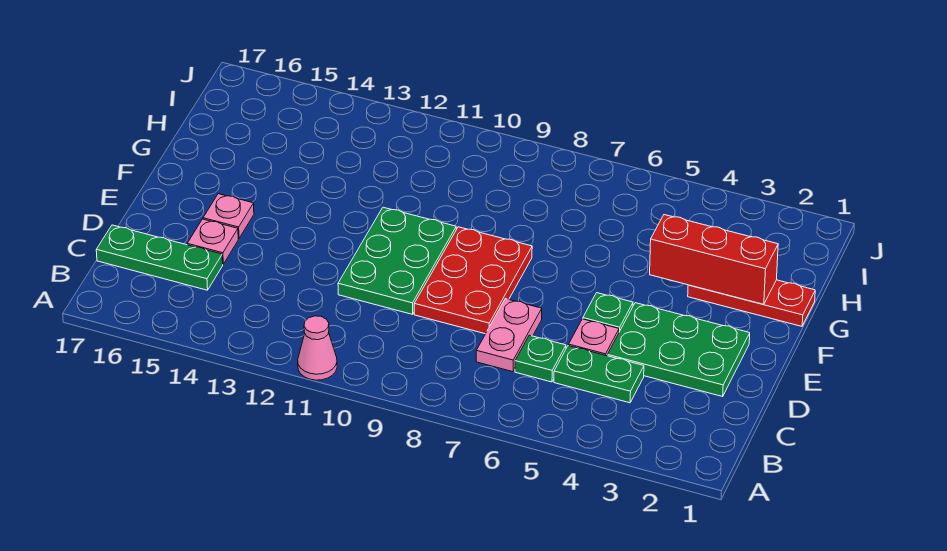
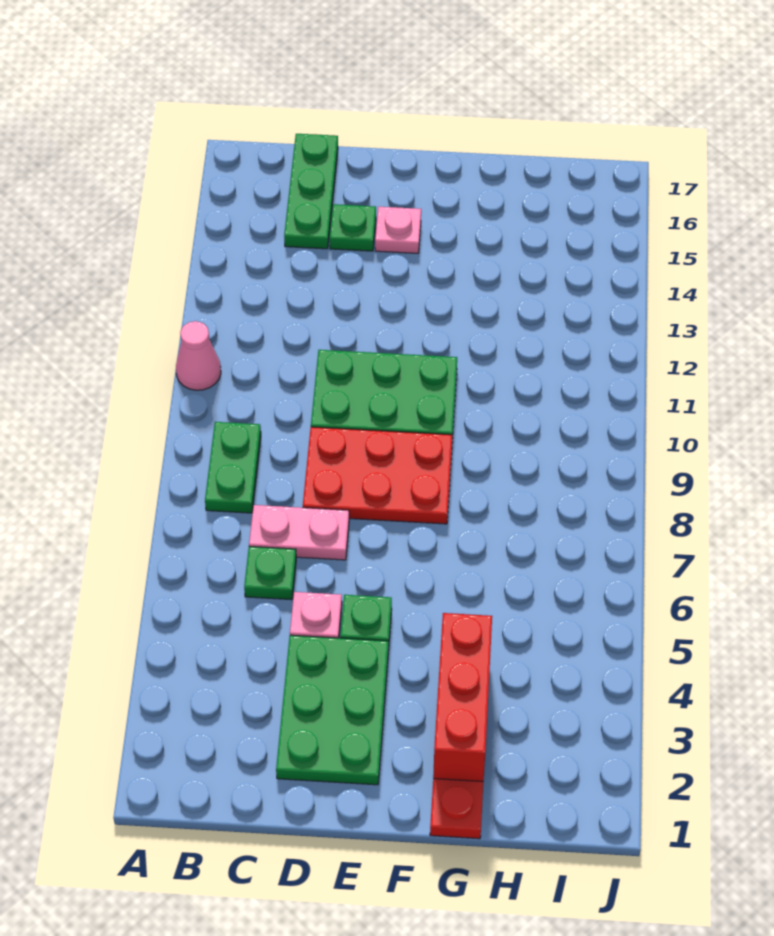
green 1x2 plate [554,346,644,403] -> green 1x2 plate moved to [205,422,261,513]
pink 1x1 plate [187,219,238,264] -> green 1x1 plate [330,204,376,251]

